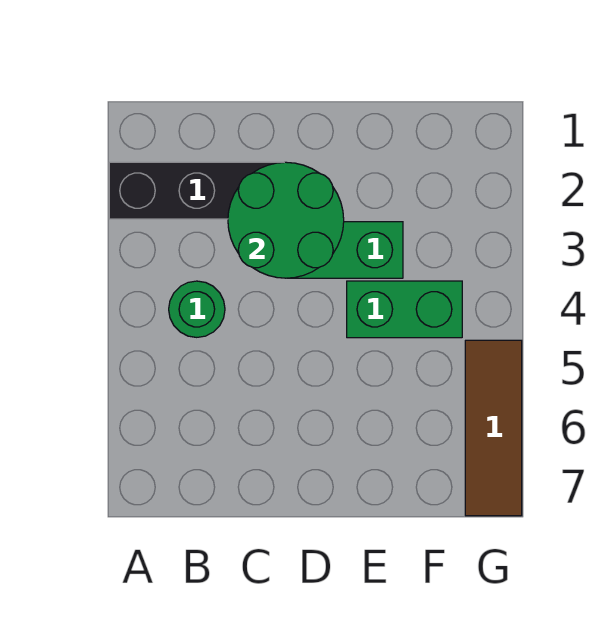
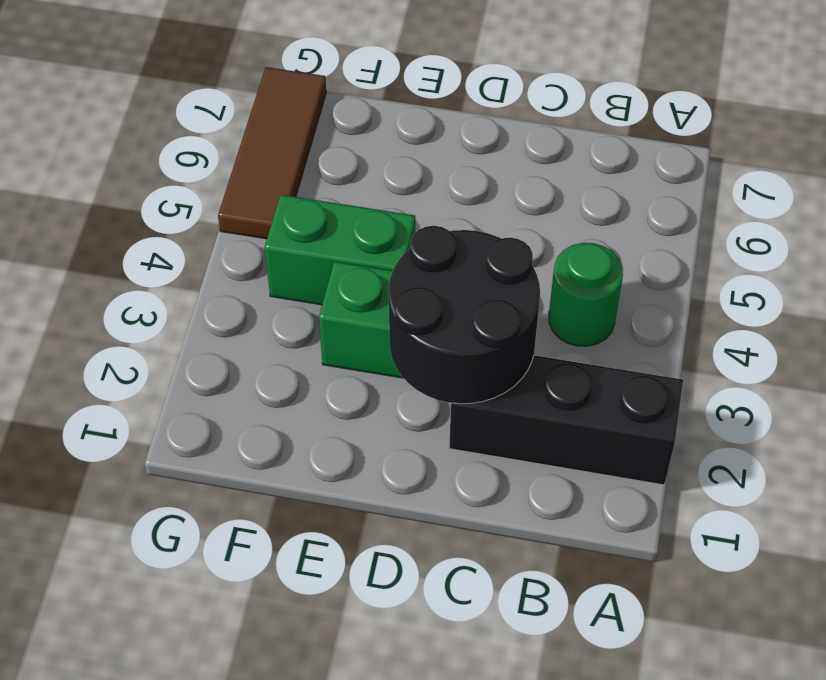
green 2x2 round brick [228,162,344,278] -> black 2x2 round brick [388,226,540,404]

